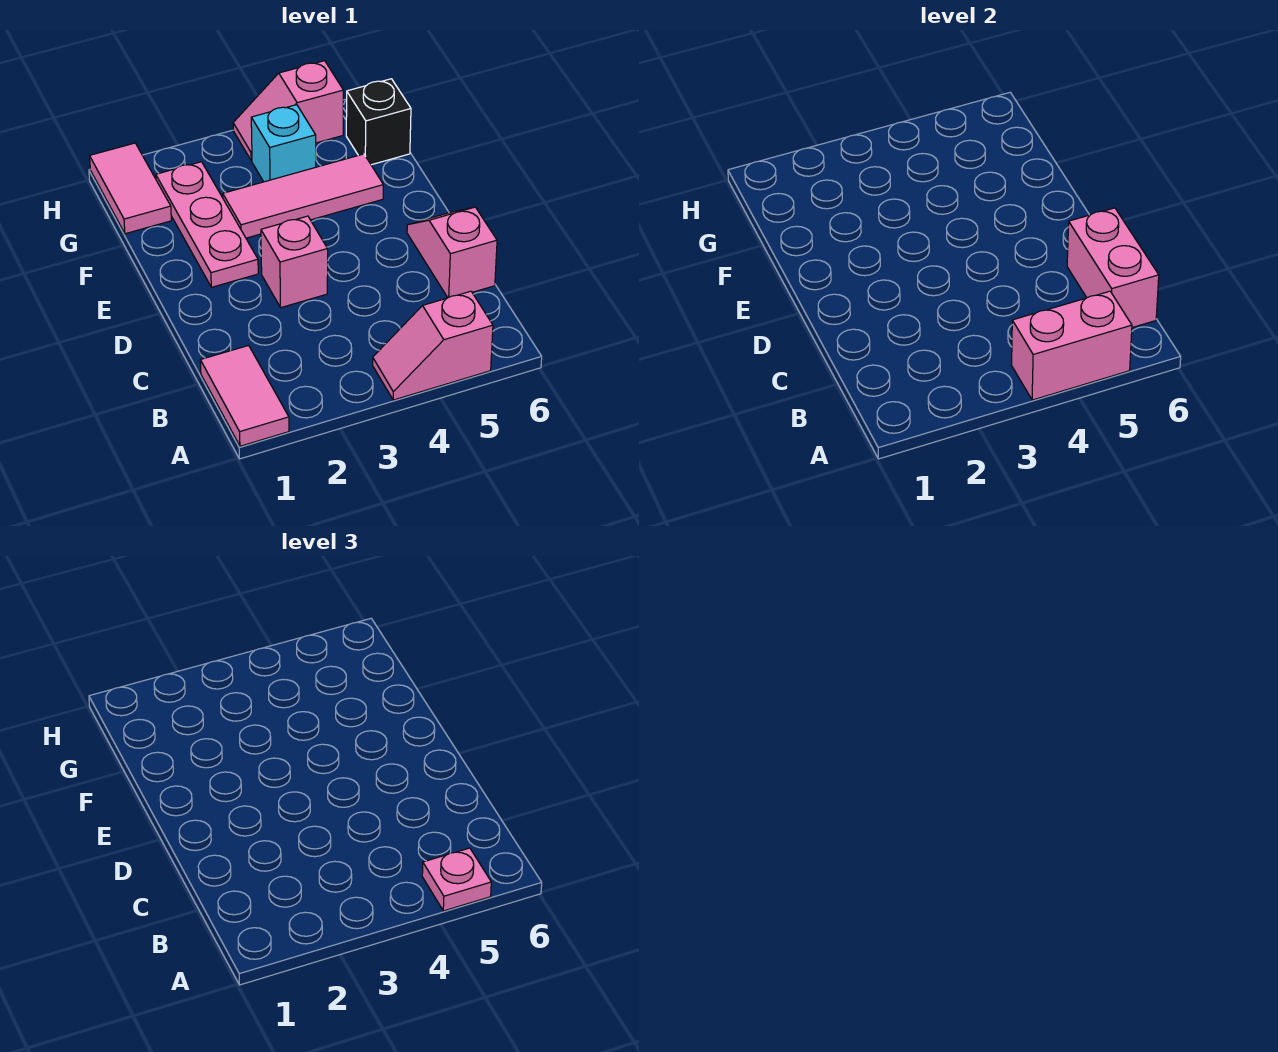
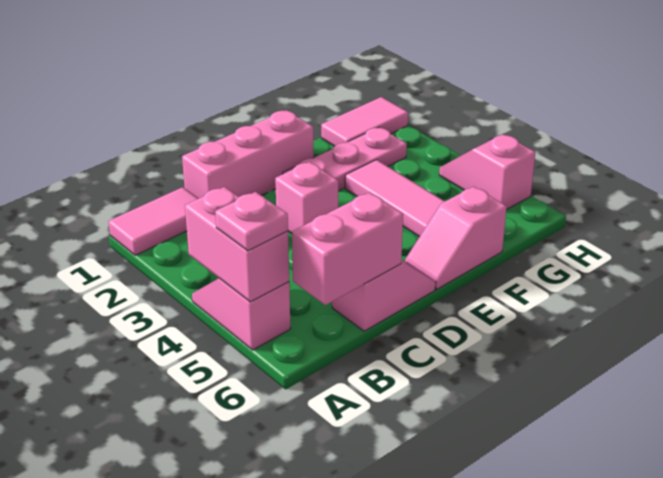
none -> pink 1x3 brick [182,110,314,199]
none -> pink 1x2 slope [405,187,507,289]
cyan 1x1 brick [251,105,316,182] -> none
black 1x1 brick [346,79,411,165] -> none

